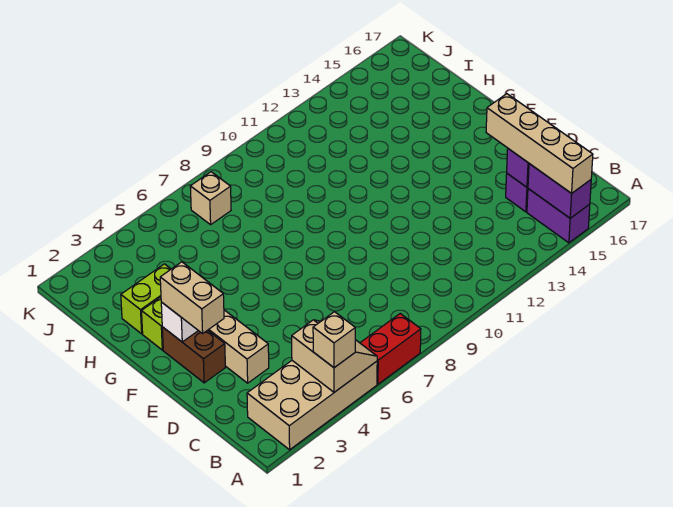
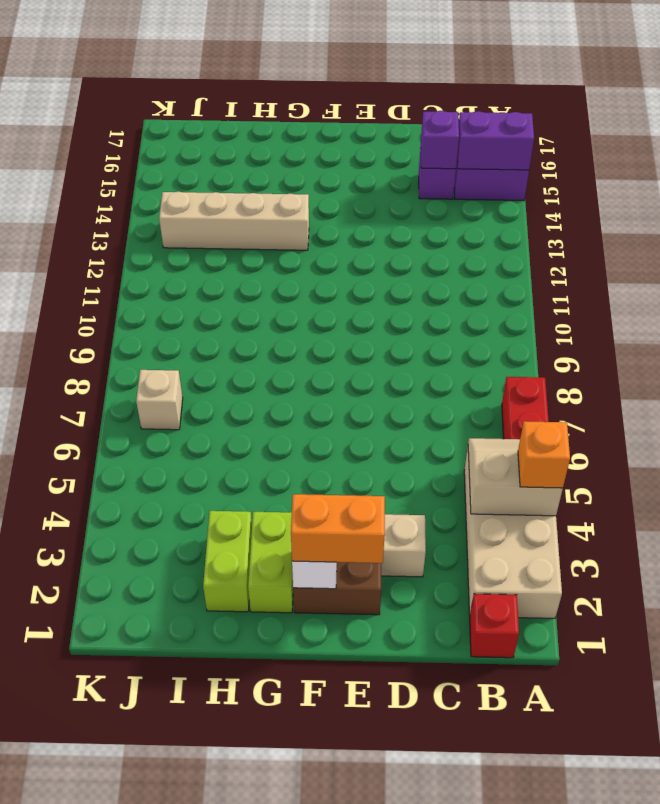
tan 1x1 brick [313,312,355,368] -> orange 1x1 brick [518,421,570,488]
tan 1x4 brick [486,94,593,193] -> tan 1x4 brick moved to [159,192,309,250]
none -> red 1x1 brick [470,594,519,658]
tan 1x2 brick [160,262,224,333] -> orange 1x2 brick [291,494,385,563]

